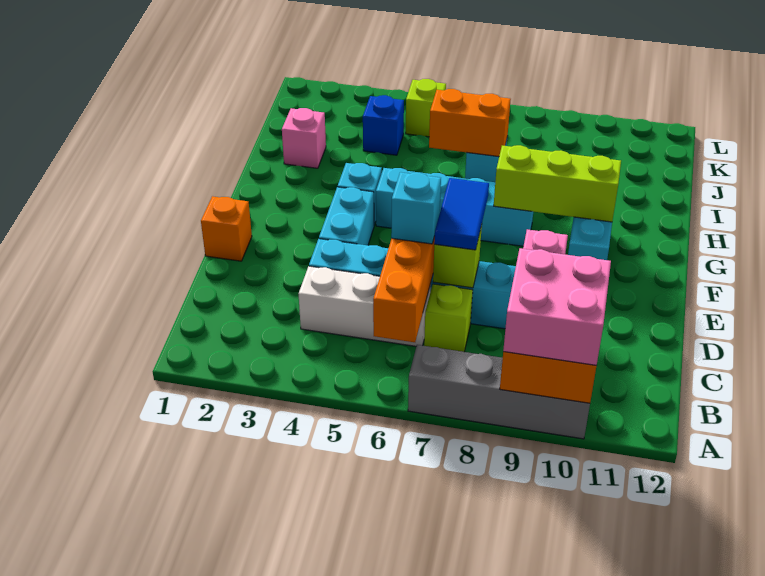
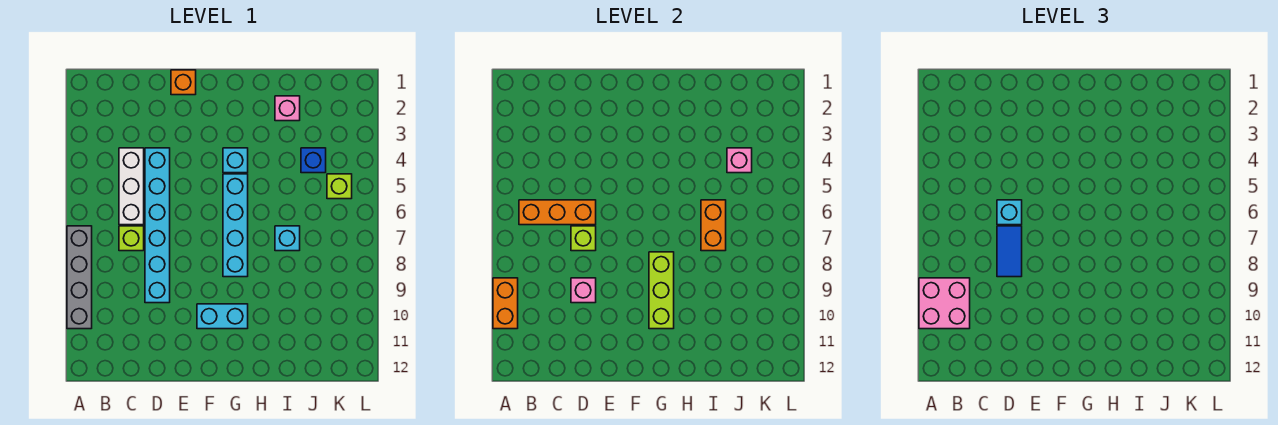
blue 1x2 tile [434,178,489,250] -> blue 1x2 tile turned to [997,226,1022,277]
cyan 1x2 brick [319,187,374,245] -> none
none -> pink 1x1 brick [727,148,752,173]

